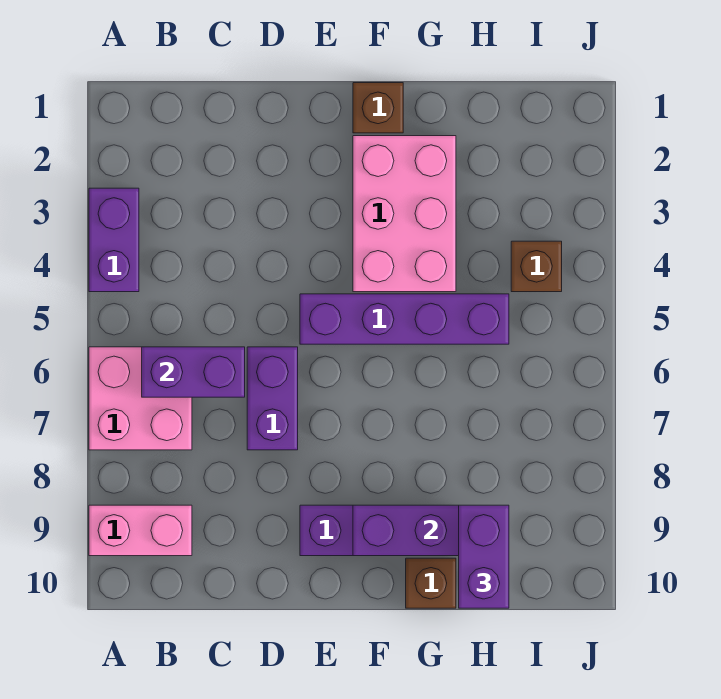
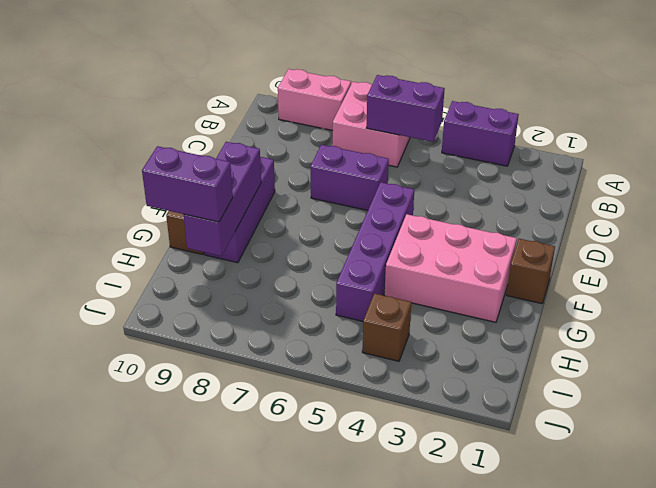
pink 1x2 brick [89,505,192,556] -> pink 1x2 brick turned to [278,69,351,131]
purple 1x2 brick [142,347,245,397] -> purple 1x2 brick turned to [366,75,445,142]

